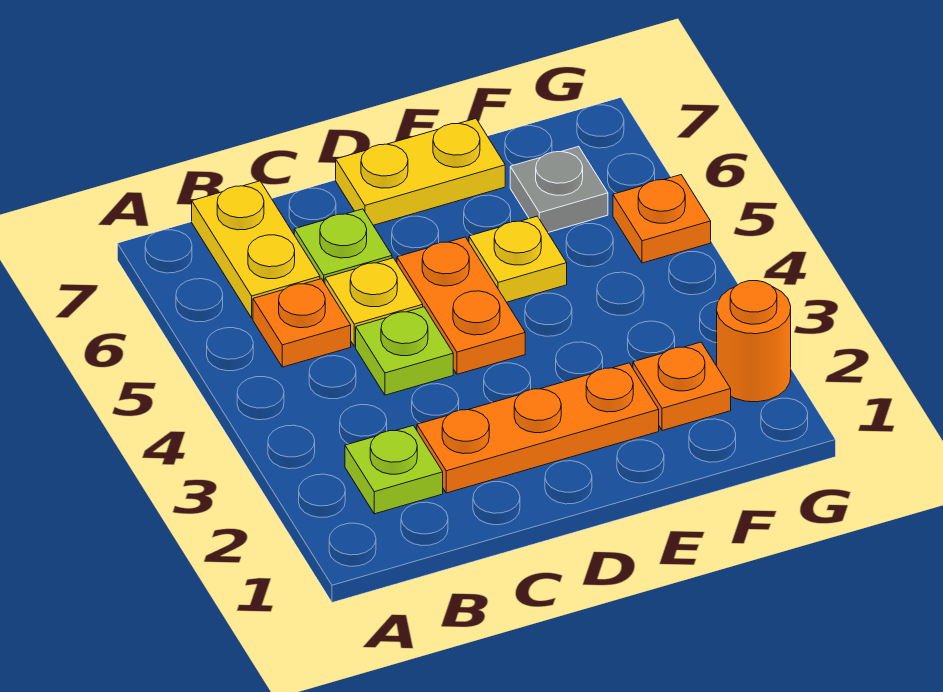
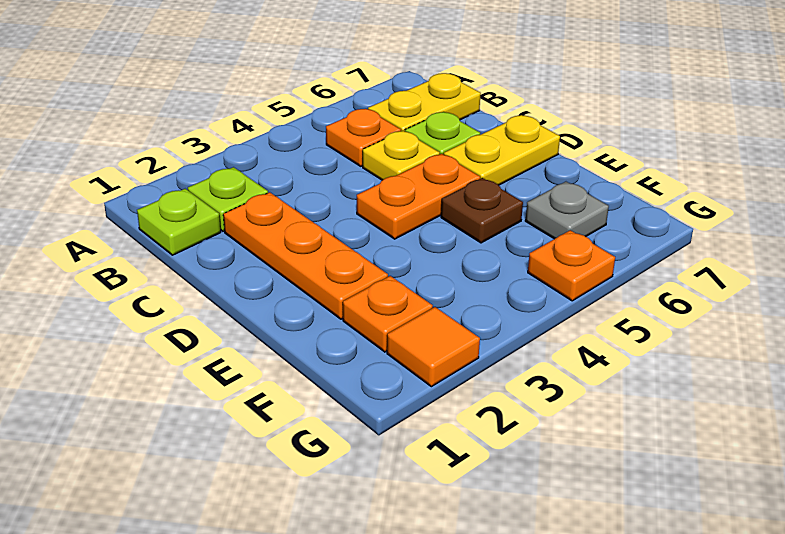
lime 1x1 plate [356,307,453,395] -> lime 1x1 plate moved to [137,189,221,255]
yellow 1x2 plate [336,119,505,225] -> yellow 1x2 plate turned to [444,115,560,185]
yellow 1x1 plate [469,216,567,302] -> brown 1x1 plate [441,178,523,243]
orange 1x1 round brick [717,281,791,402] -> orange 1x1 tile [387,307,480,387]

